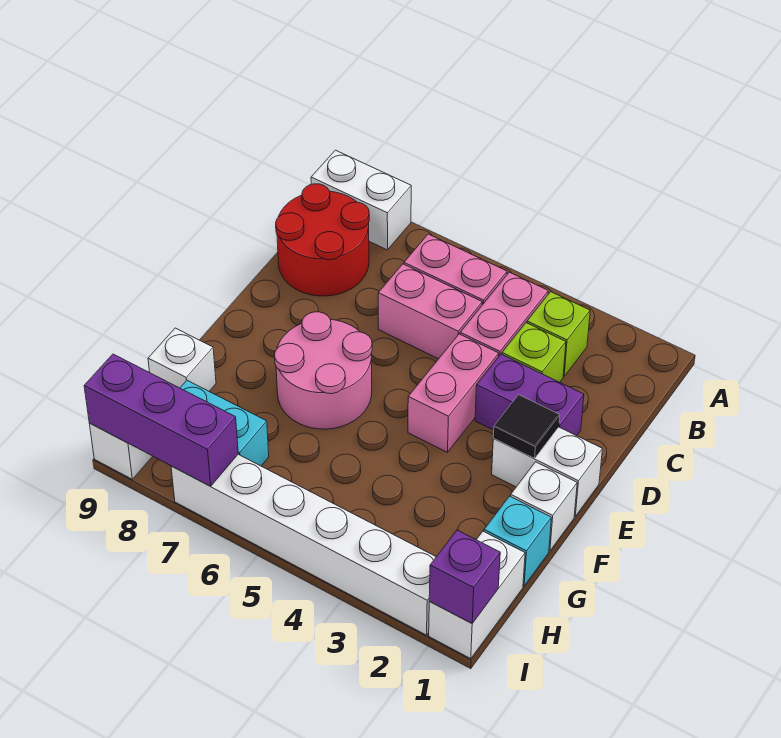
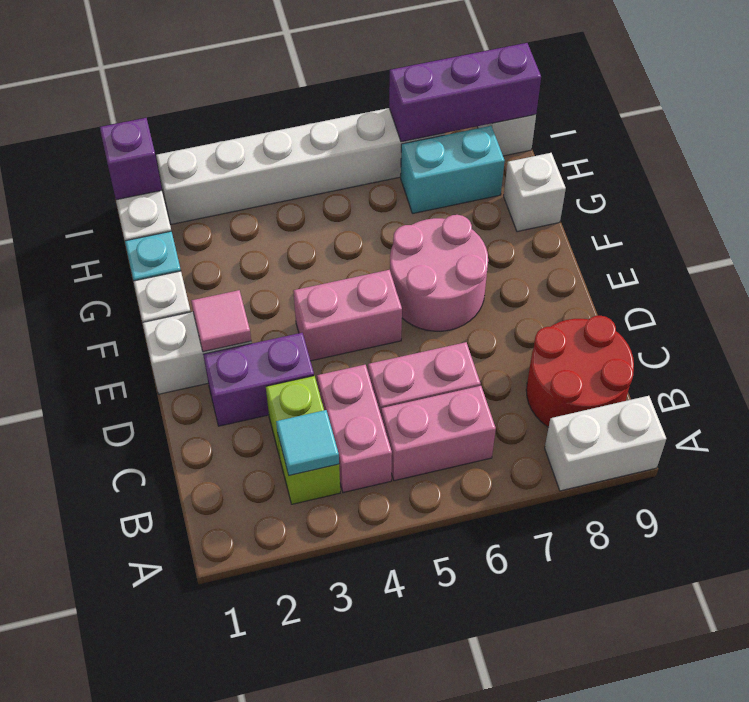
none -> cyan 1x1 tile [276,410,339,476]
pink 1x2 brick [408,334,499,452] -> pink 1x2 brick turned to [293,270,402,361]
black 1x1 tile [493,395,560,458] -> pink 1x1 tile [191,290,251,352]

